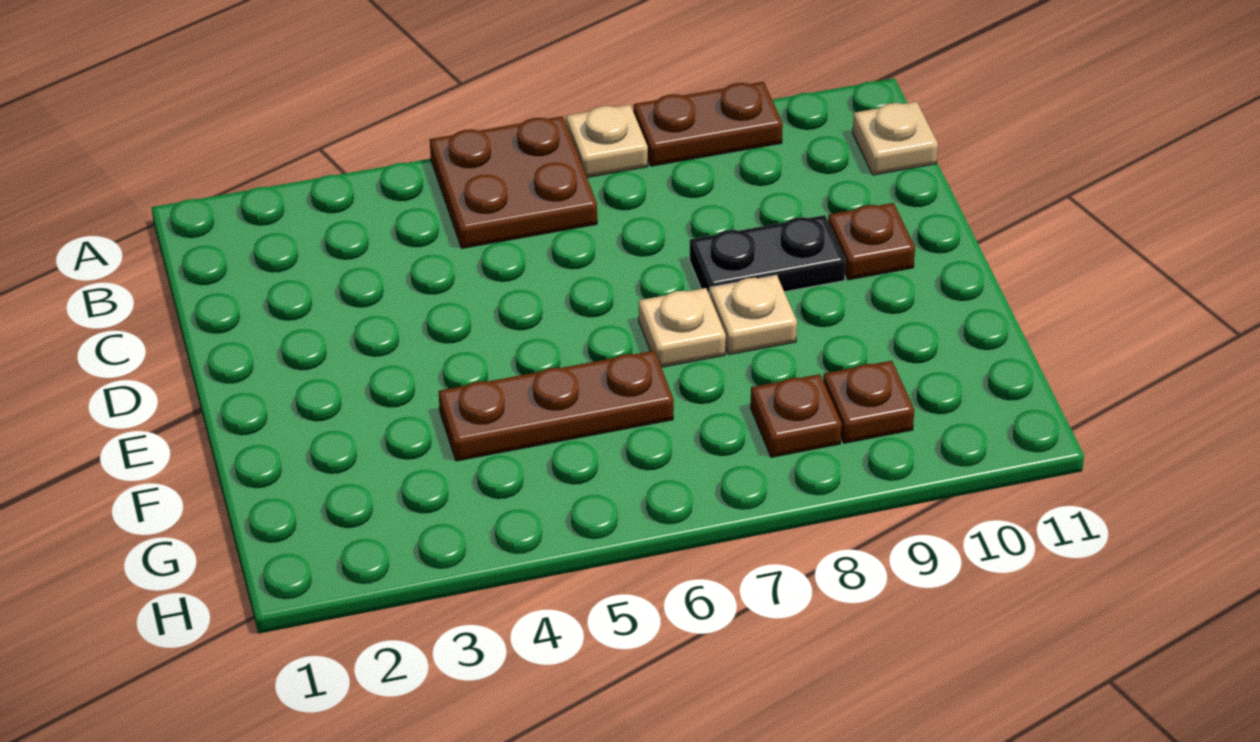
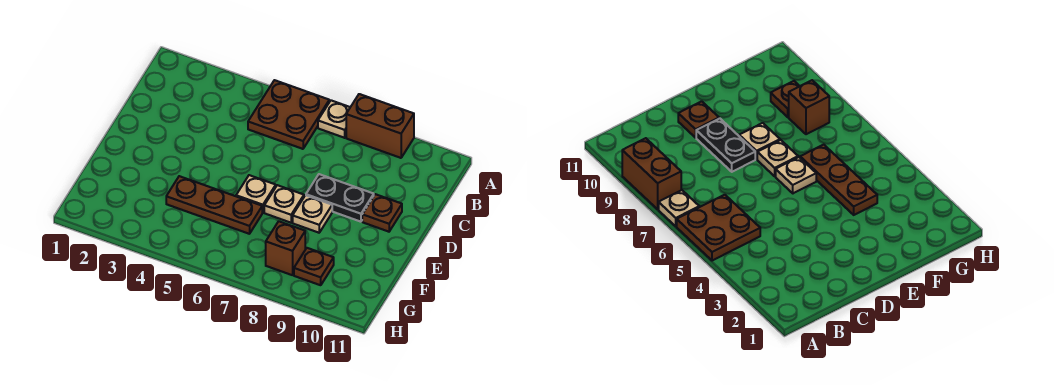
brown 1x2 plate [633,82,783,166] -> brown 1x2 brick [346,94,414,158]
tan 1x1 plate [853,102,938,175] -> tan 1x1 plate moved to [236,175,276,213]
brown 1x1 plate [750,374,842,457] -> brown 1x1 brick [266,221,305,275]

